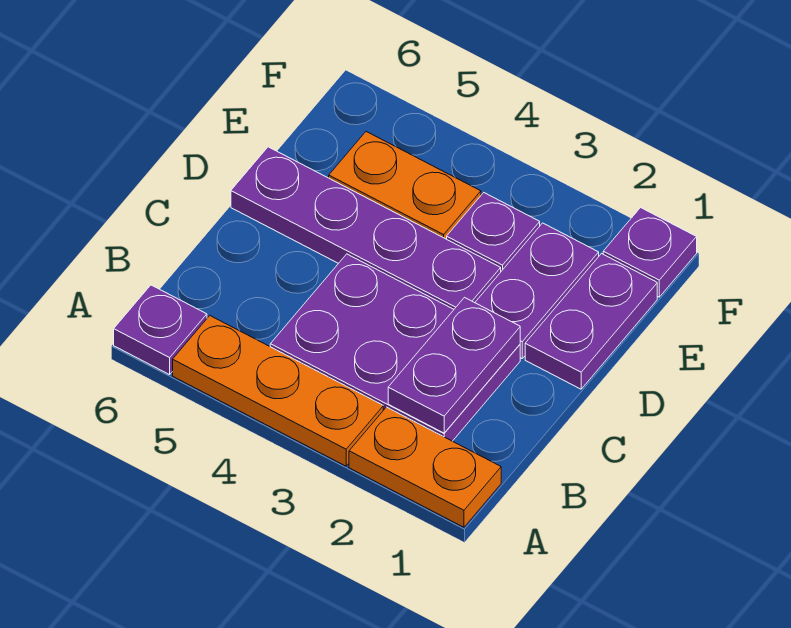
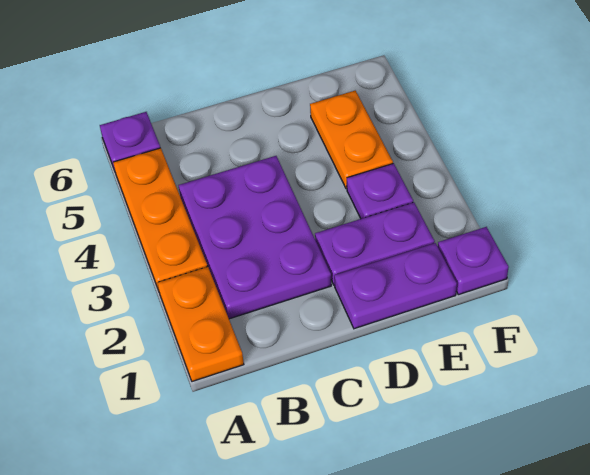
purple 1x2 plate [388,298,520,433] -> none
purple 1x4 plate [231,147,501,309] -> none

